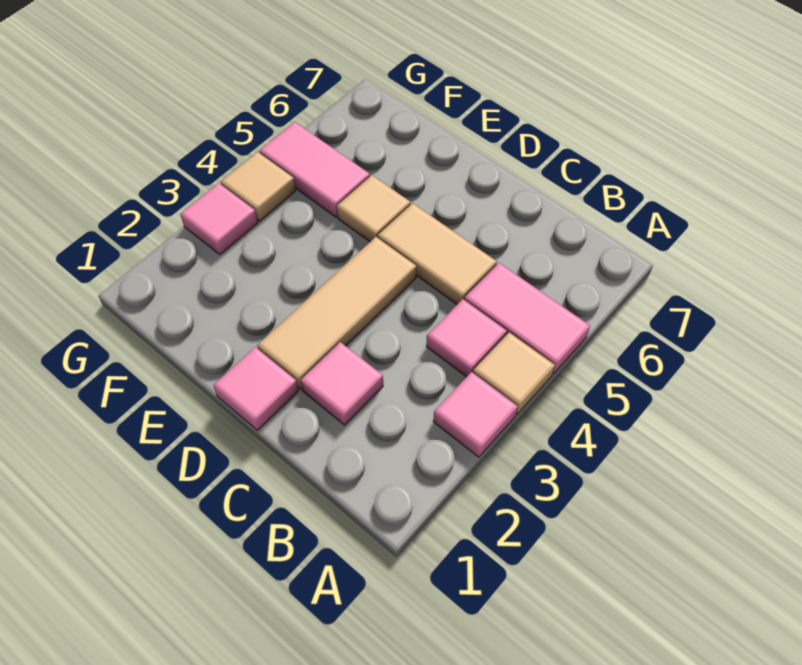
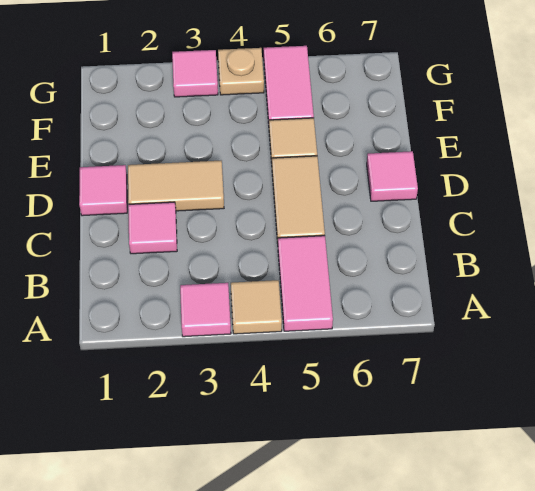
pink 1x1 tile [426,299,507,377] -> pink 1x1 tile moved to [367,151,418,201]
tan 1x3 tile [257,237,416,389] -> tan 1x2 tile [128,161,224,211]
tan 1x1 tile [221,152,296,221] -> tan 1x1 plate [218,48,264,95]

